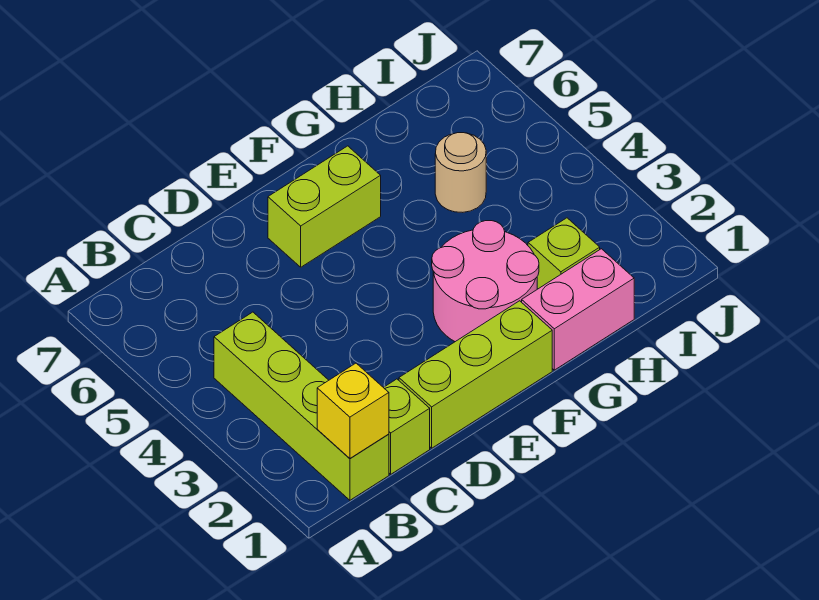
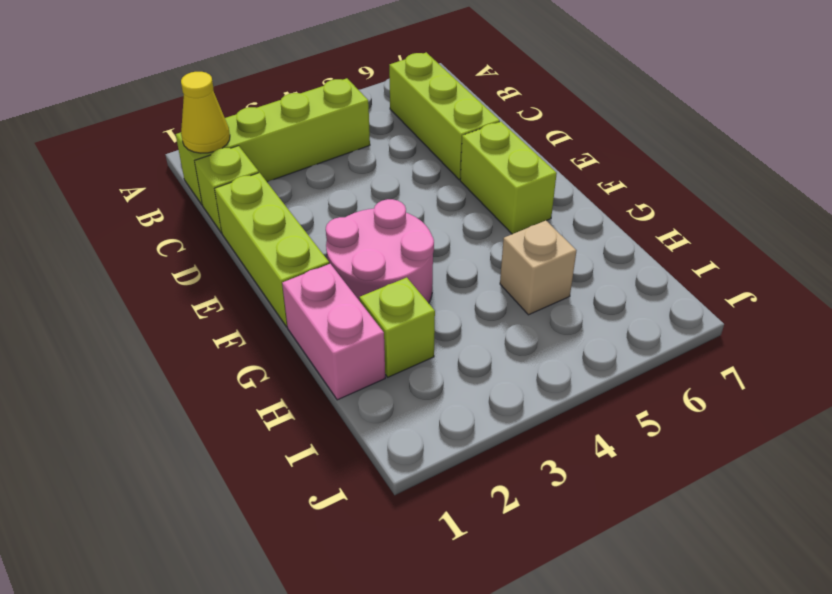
yellow 1x1 brick [317,363,389,458] -> yellow 1x1 cone [181,72,230,153]
none -> lime 1x3 brick [389,52,500,180]
tan 1x1 round brick [435,133,486,212] -> tan 1x1 brick [500,221,577,315]

